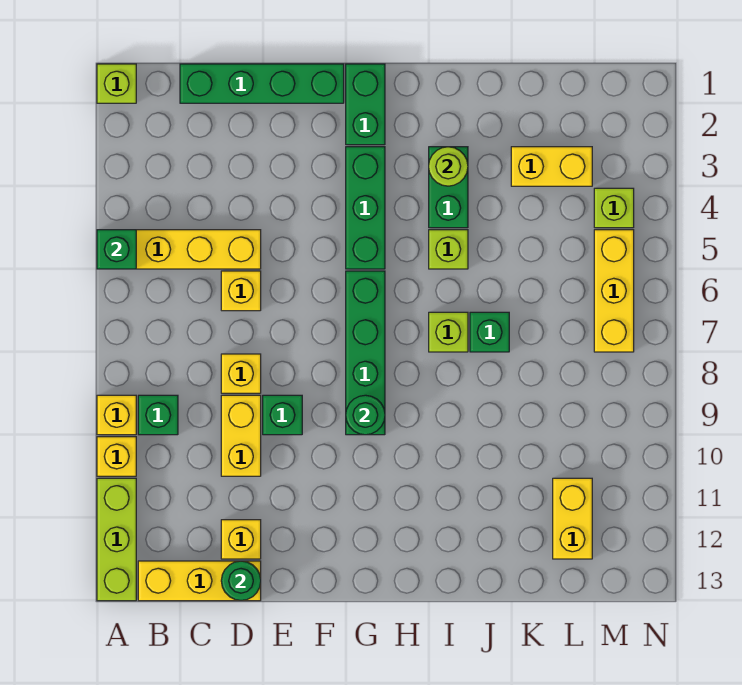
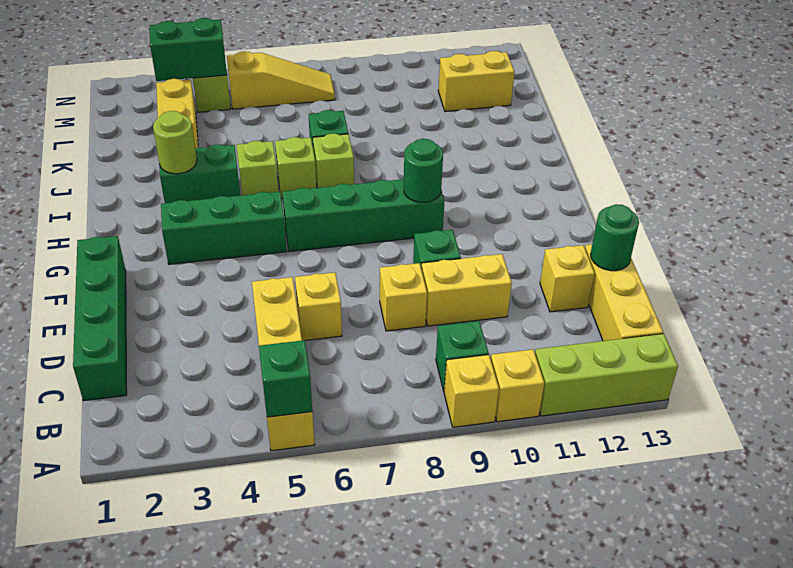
lime 1x1 brick [97,64,136,103] -> lime 1x1 brick moved to [275,137,317,199]
green 1x2 brick [346,64,385,145] -> green 1x2 brick moved to [150,18,227,81]
yellow 1x3 brick [594,230,634,352] -> yellow 1x3 slope [227,51,335,109]

